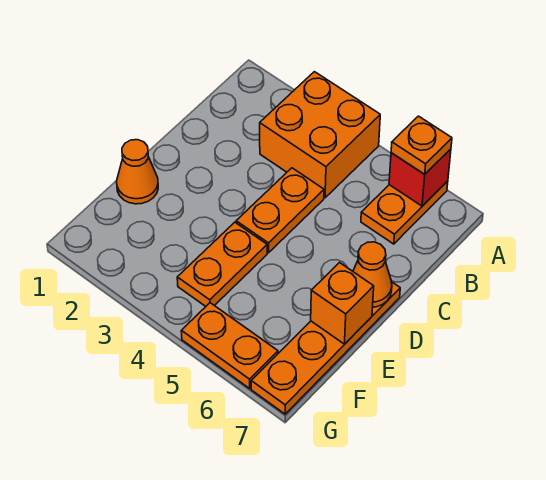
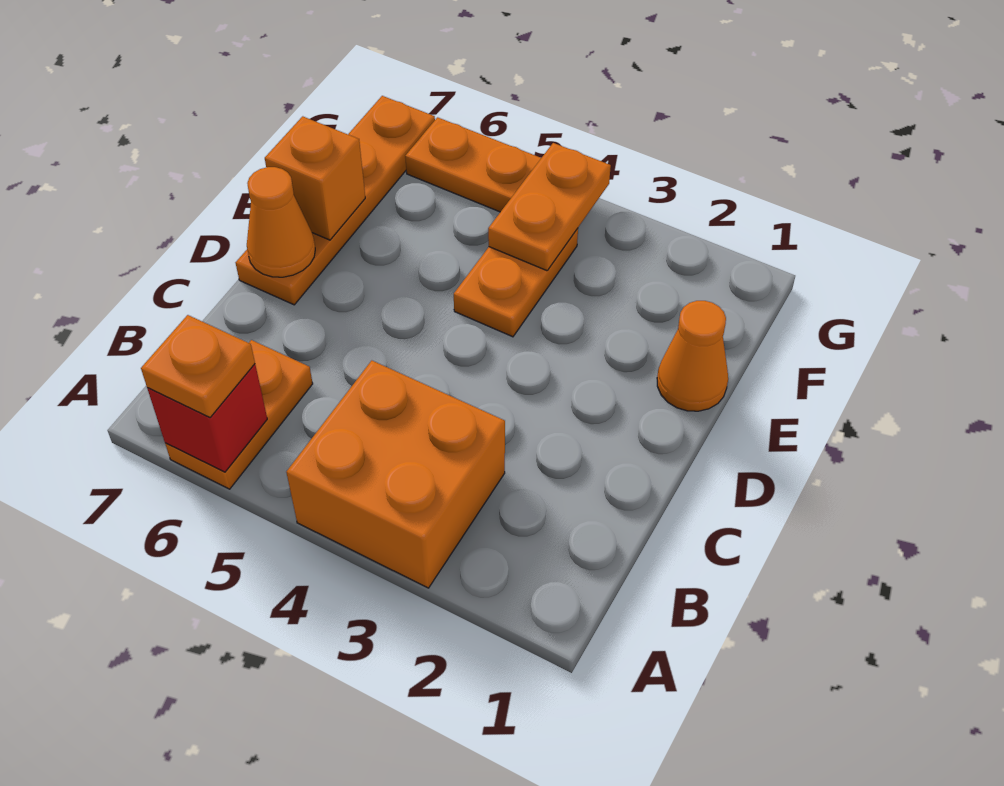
orange 1x2 plate [236,168,324,253] -> orange 1x2 plate moved to [488,143,611,271]

